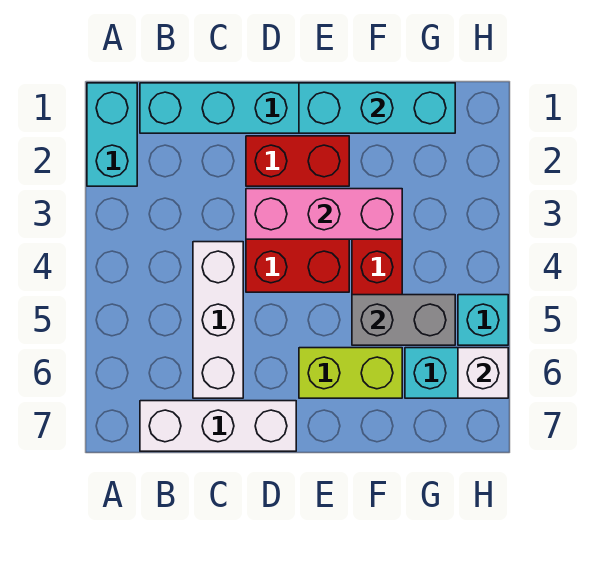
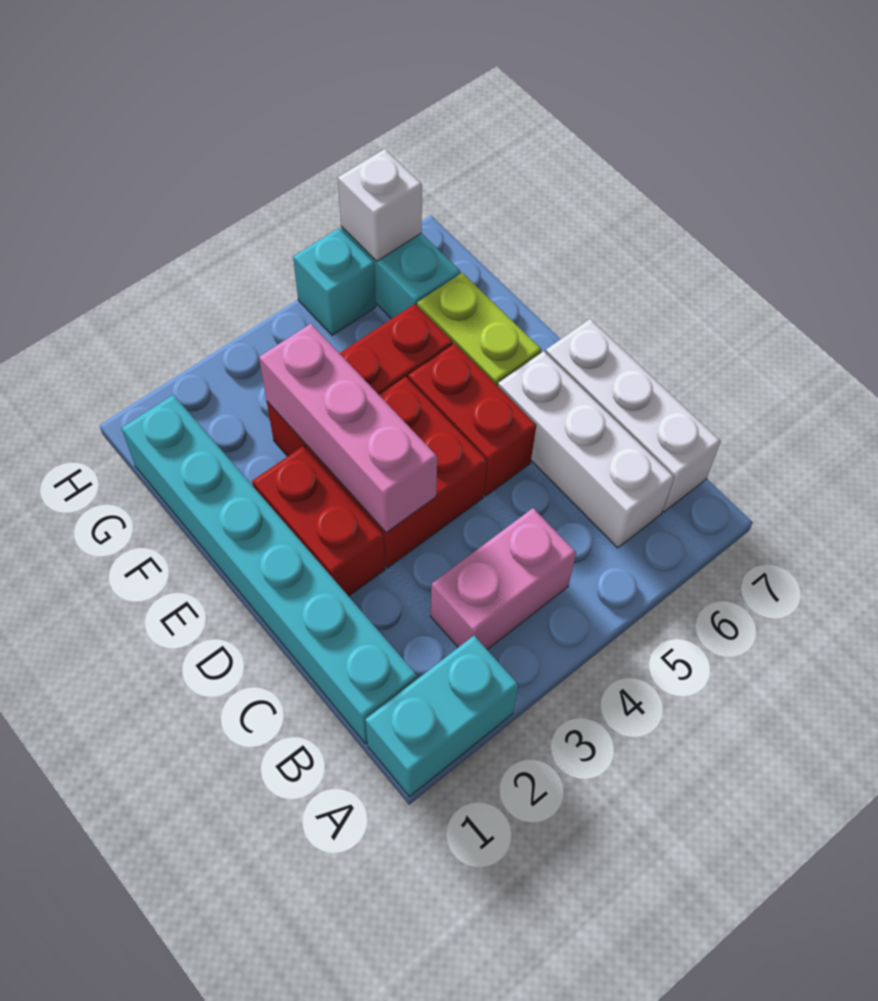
none -> pink 1x2 brick [431,508,576,649]
white 1x3 brick [193,242,243,398] -> white 1x3 brick turned to [498,351,674,548]
none -> red 1x2 brick [408,344,536,496]
cyan 1x3 brick [299,83,455,133] -> none
grey 1x2 brick [352,295,455,345] -> none

